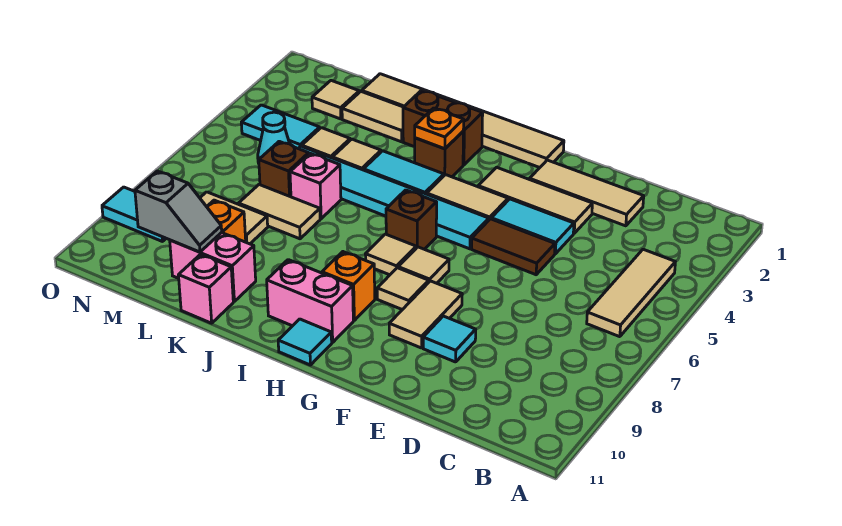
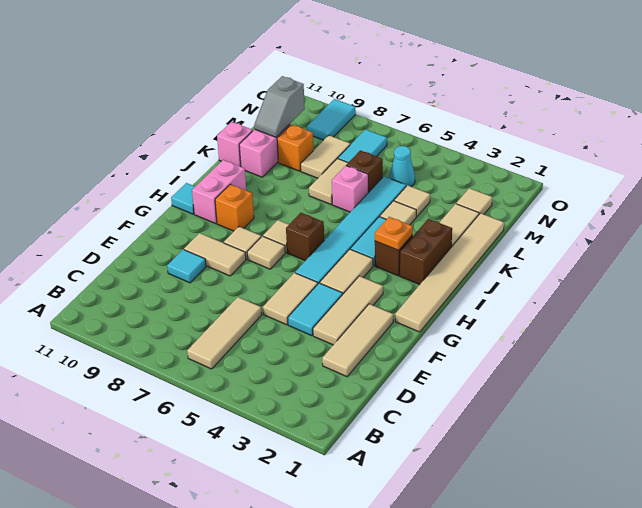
tan 1x3 tile [587,249,675,337] -> tan 1x3 tile turned to [187,297,262,369]
brown 1x2 tile [472,219,555,275] -> tan 1x2 tile [263,273,318,325]
cyan 1x2 tile [241,105,320,148] -> cyan 1x2 tile moved to [338,129,387,163]

